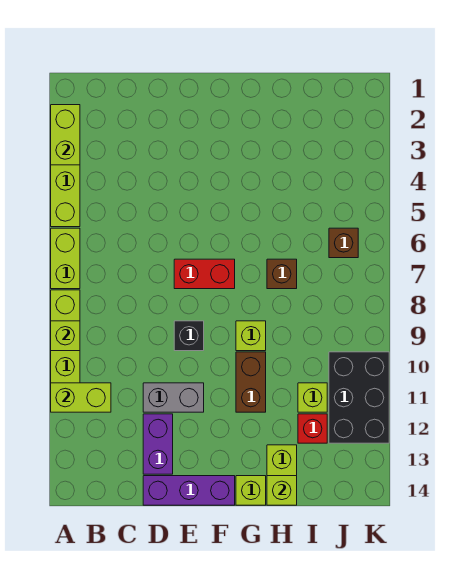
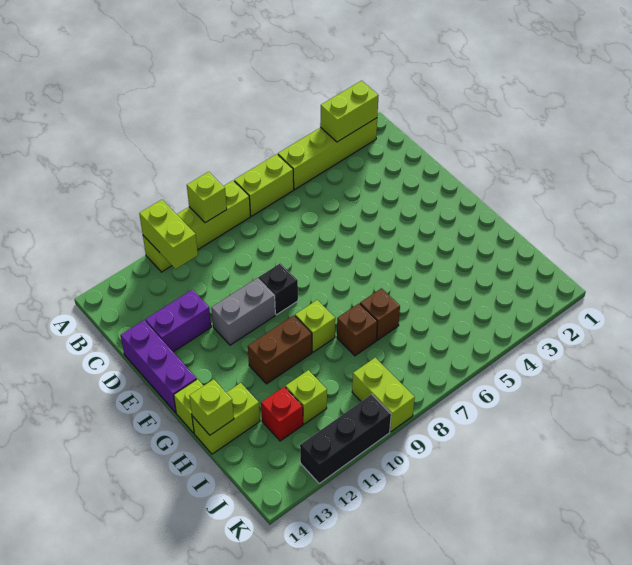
grey 1x2 brick [143,383,204,412] -> grey 1x2 brick turned to [211,278,275,345]
red 1x2 brick [174,259,235,289] -> none
brown 1x1 brick [329,228,358,258] -> brown 1x1 brick moved to [337,304,377,356]
none -> lime 1x2 brick [352,358,415,432]
black 2x3 brick [329,352,389,443] -> black 1x3 brick [300,394,391,483]

